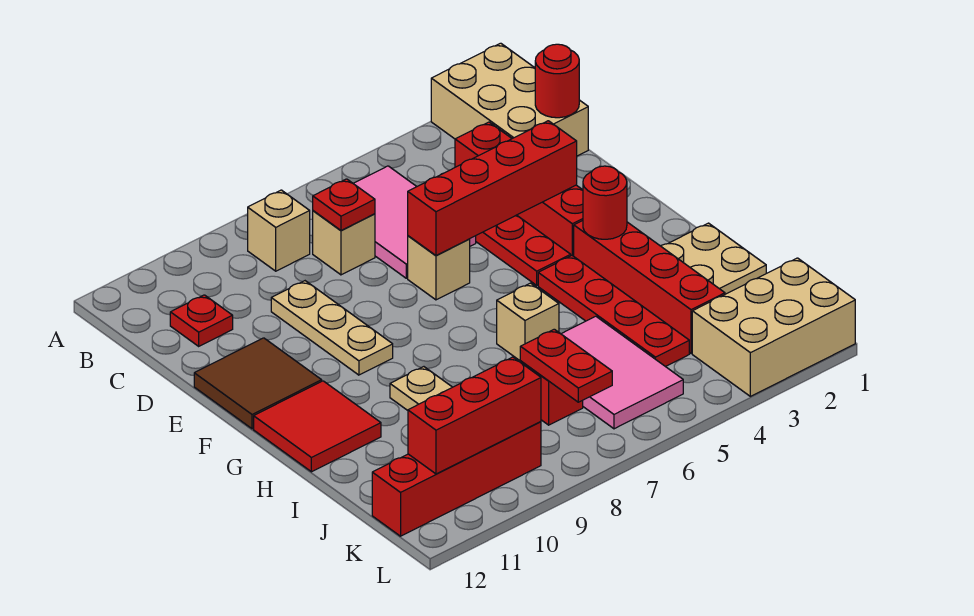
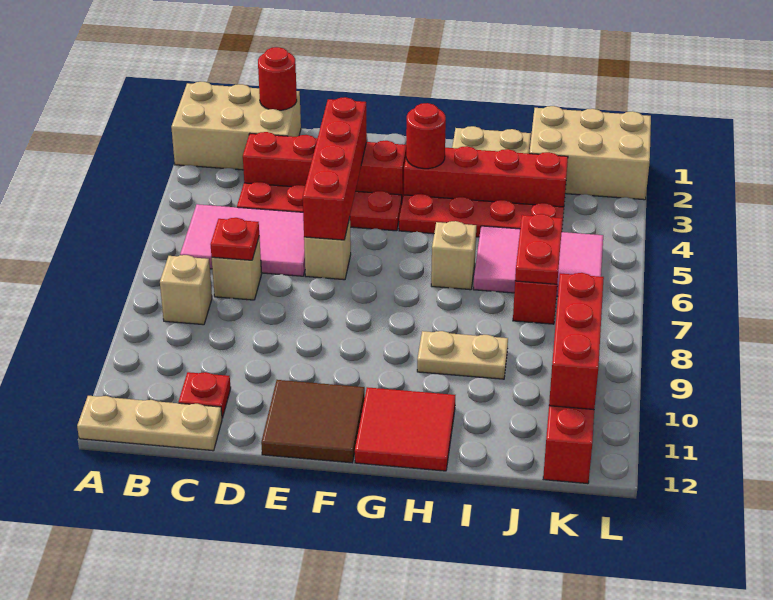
tan 1x3 plate [271,281,393,375] -> tan 1x3 plate moved to [77,396,222,451]
red 1x2 plate [520,329,612,402] -> red 1x2 plate turned to [515,214,563,284]
tan 2x3 brick [692,258,855,396] -> tan 2x3 brick turned to [529,106,651,200]

